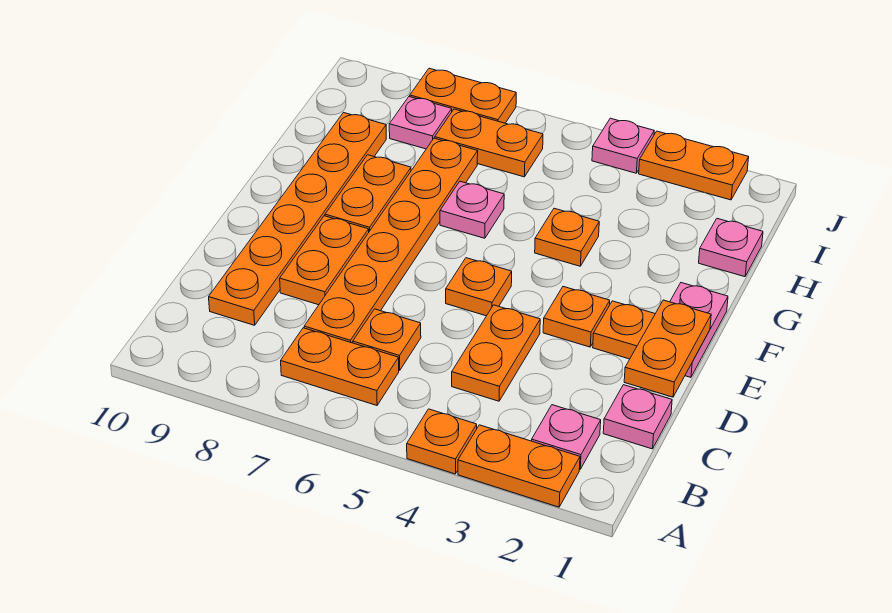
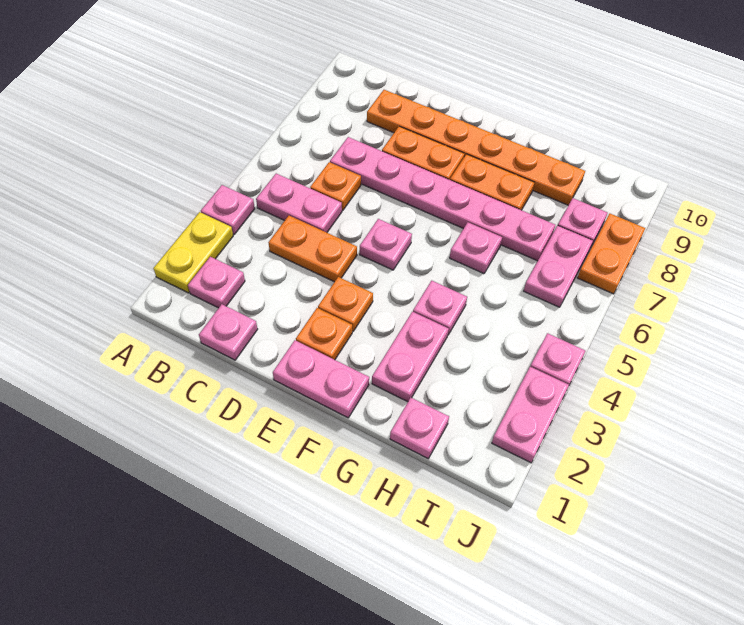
orange 1x2 plate [458,425,580,507] -> yellow 1x2 plate [153,212,233,293]
orange 1x1 plate [407,409,477,474] -> pink 1x1 plate [201,185,255,234]
none -> pink 1x2 plate [256,174,342,233]
orange 1x2 plate [281,328,399,405] -> none
orange 1x6 plate [304,138,478,343] -> pink 1x6 plate [330,137,555,261]
orange 1x2 plate [624,300,711,397] -> none
orange 1x1 plate [446,258,512,316] -> pink 1x1 plate [360,219,412,270]
none -> pink 1x2 plate [372,312,449,402]
orange 1x1 plate [535,208,599,266] -> pink 1x1 plate [413,281,467,335]
orange 1x2 plate [435,109,543,177] -> pink 1x2 plate [524,226,593,307]
orange 1x2 plate [639,131,749,200] -> pink 1x2 plate [492,367,569,463]

